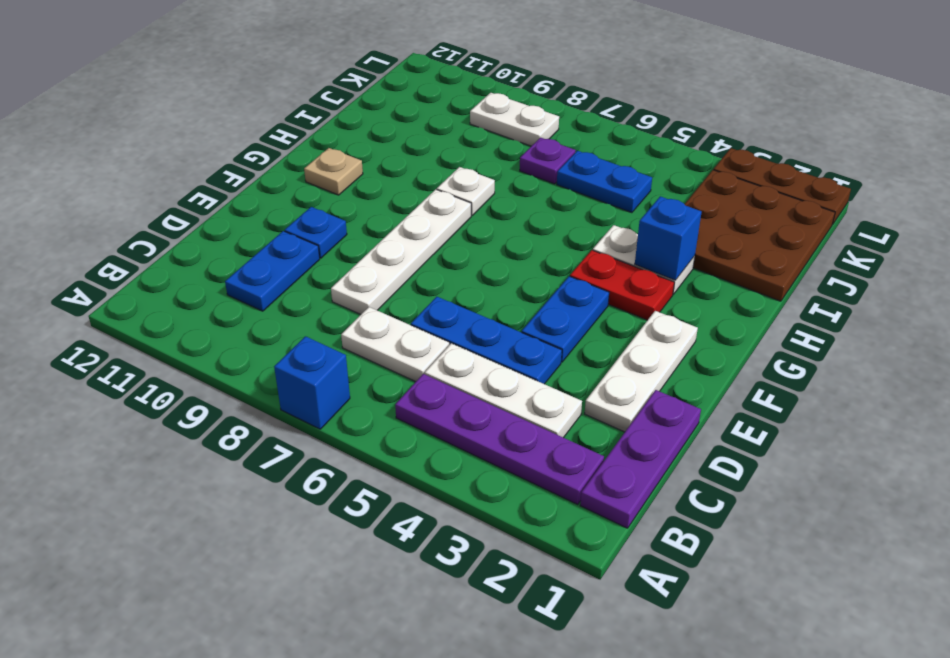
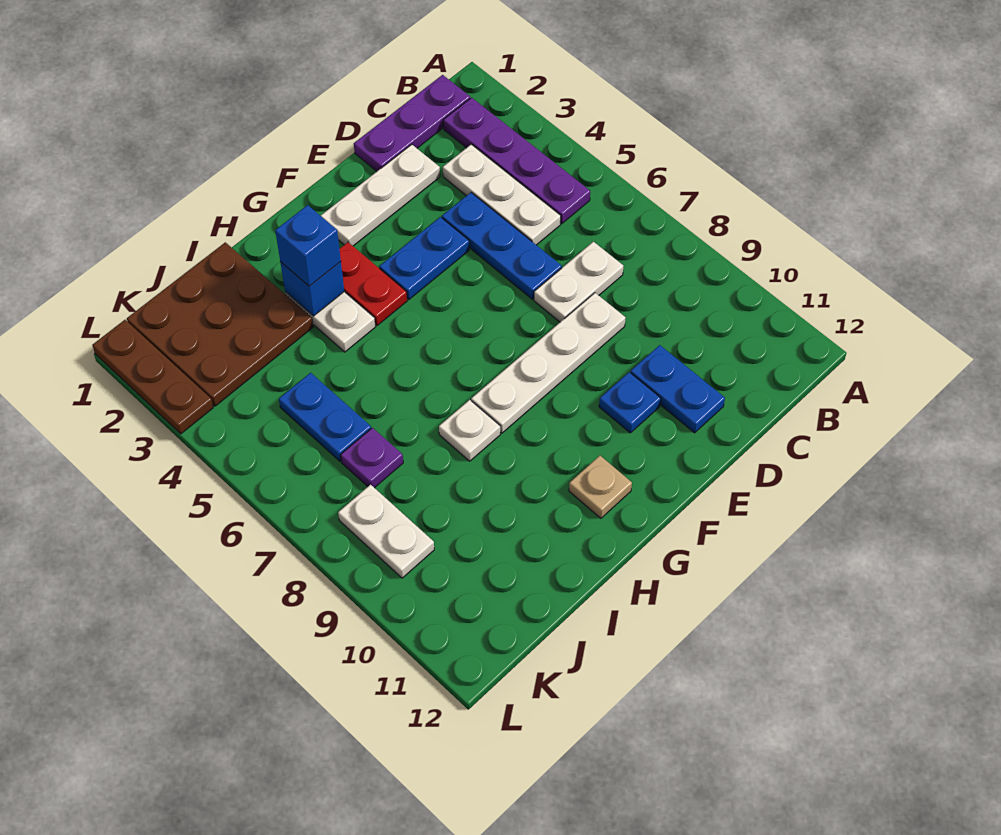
blue 1x1 brick [274,336,350,429] -> blue 1x1 brick moved to [275,205,341,286]
white 1x2 plate [341,307,449,382] -> white 1x2 plate turned to [534,242,623,322]
blue 1x2 plate [225,231,320,311] -> blue 1x2 plate turned to [631,345,725,433]

